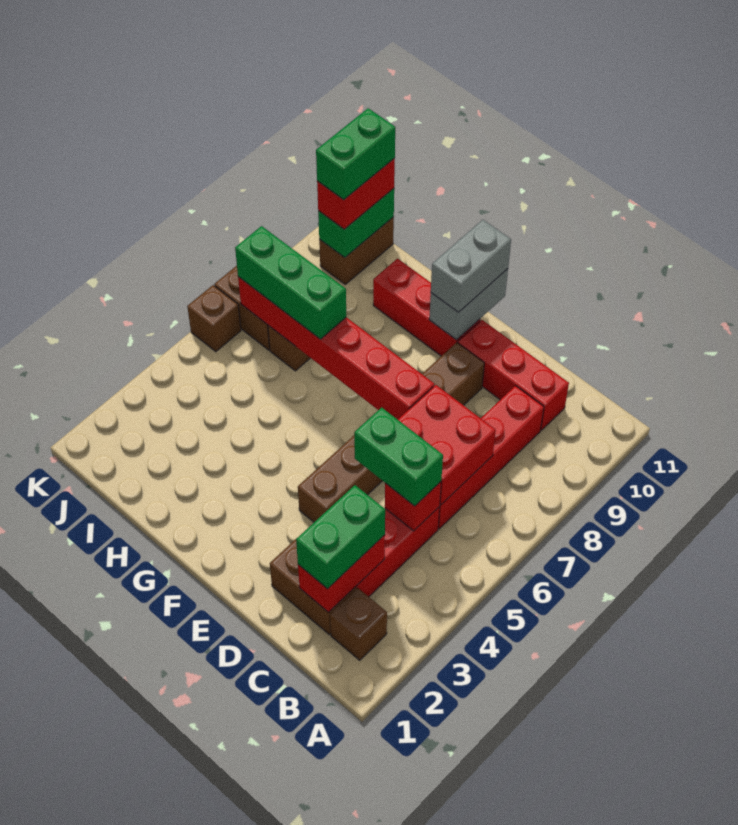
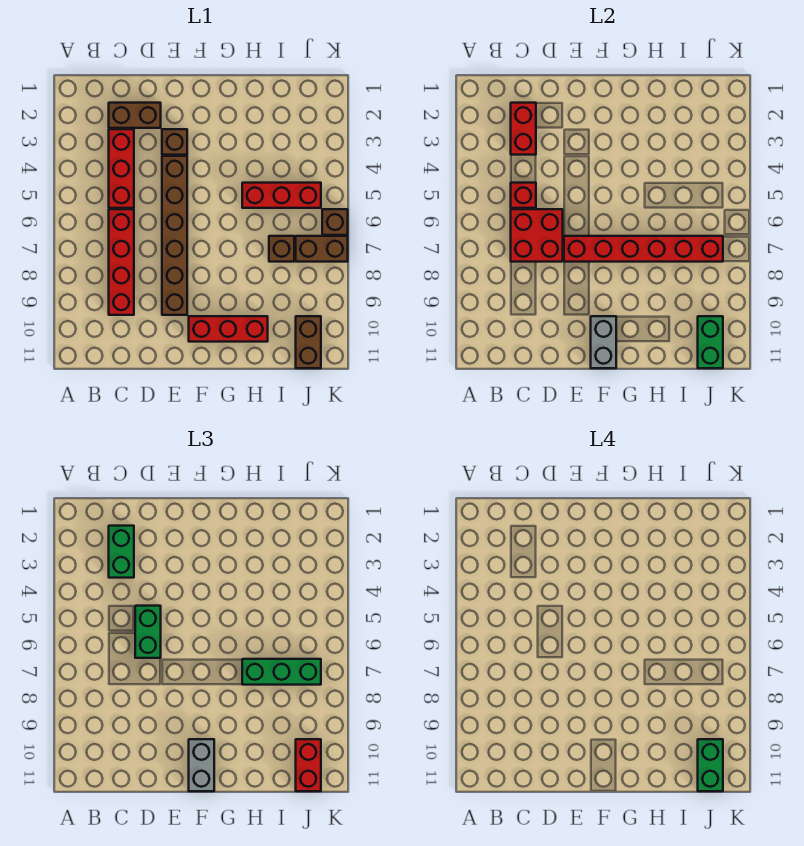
brown 1x1 brick [330,588,387,660] -> brown 1x1 brick moved to [162,129,187,155]
green 1x2 brick [354,407,443,506] -> green 1x2 brick turned to [135,606,161,658]
red 1x3 brick [458,320,569,430] -> red 1x3 brick moved to [242,183,321,208]

